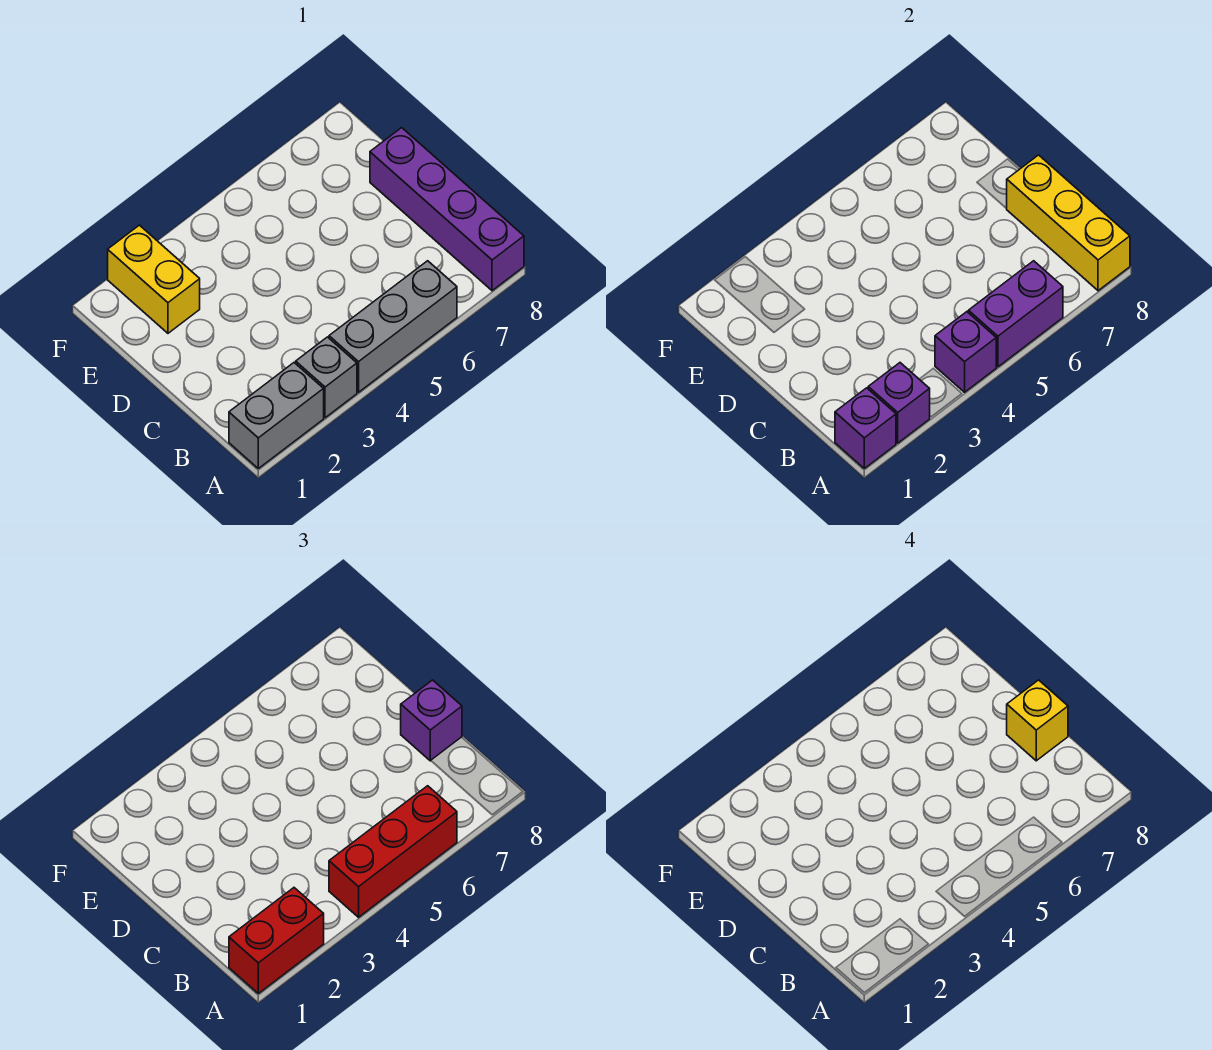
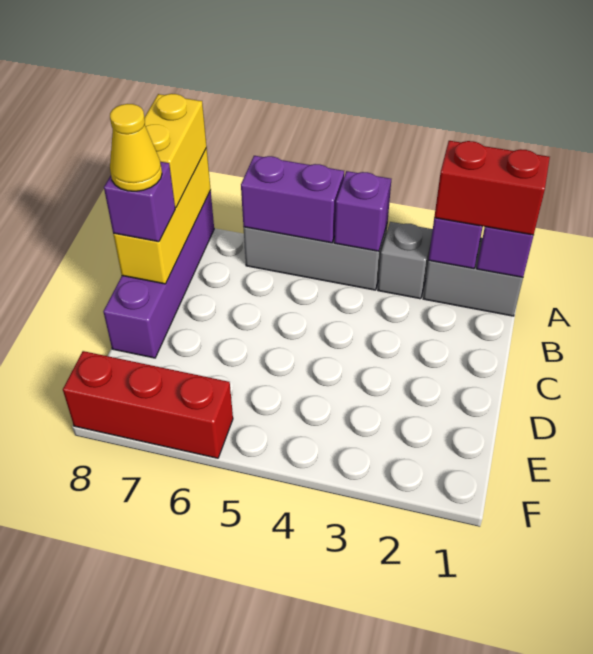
red 1x3 brick [329,786,457,917] -> red 1x3 brick moved to [63,351,233,458]
yellow 1x1 brick [1007,680,1068,761] -> yellow 1x1 cone [110,104,162,191]
yellow 1x2 brick [108,225,200,333] -> yellow 1x2 brick moved to [144,94,207,208]

